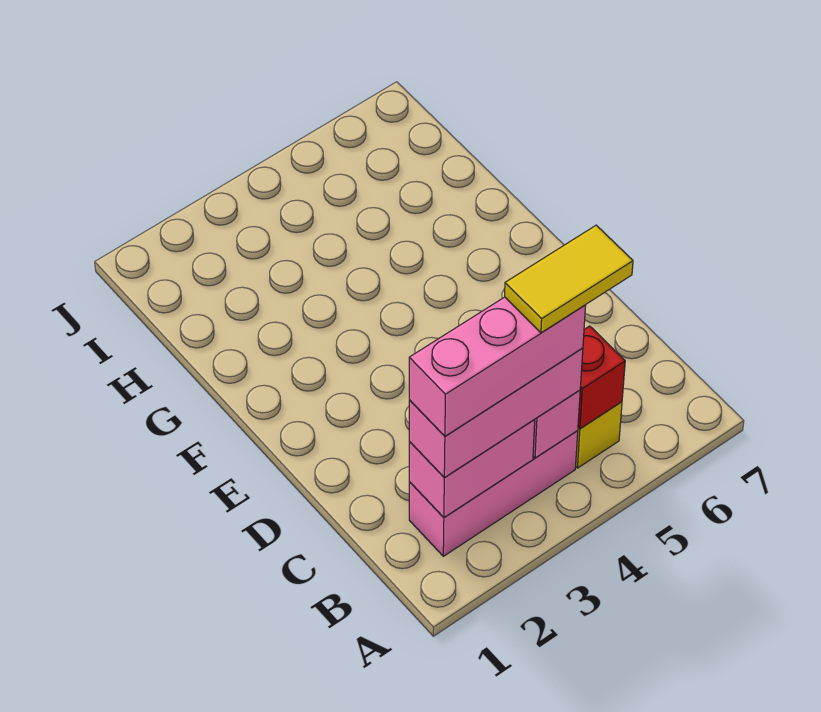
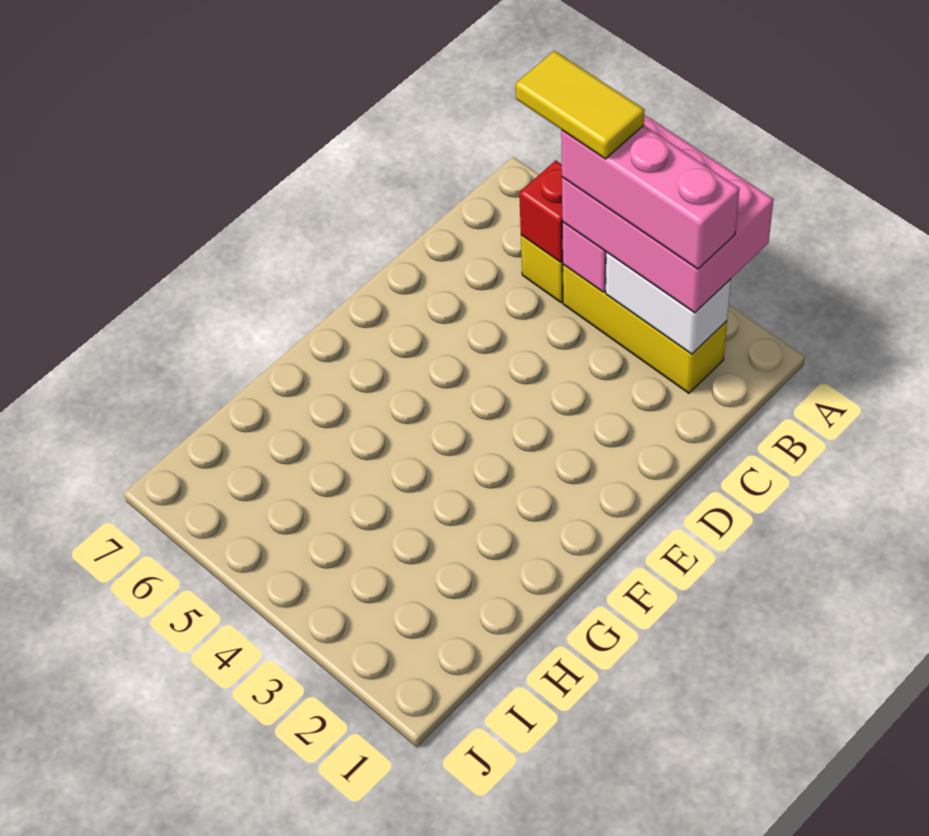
pink 1x3 brick [409,431,578,556] -> yellow 1x3 brick [563,265,727,393]
pink 1x2 brick [409,420,535,517] -> white 1x2 brick [606,252,731,354]
pink 1x3 brick [409,348,583,477] -> pink 2x3 brick [562,115,774,313]

